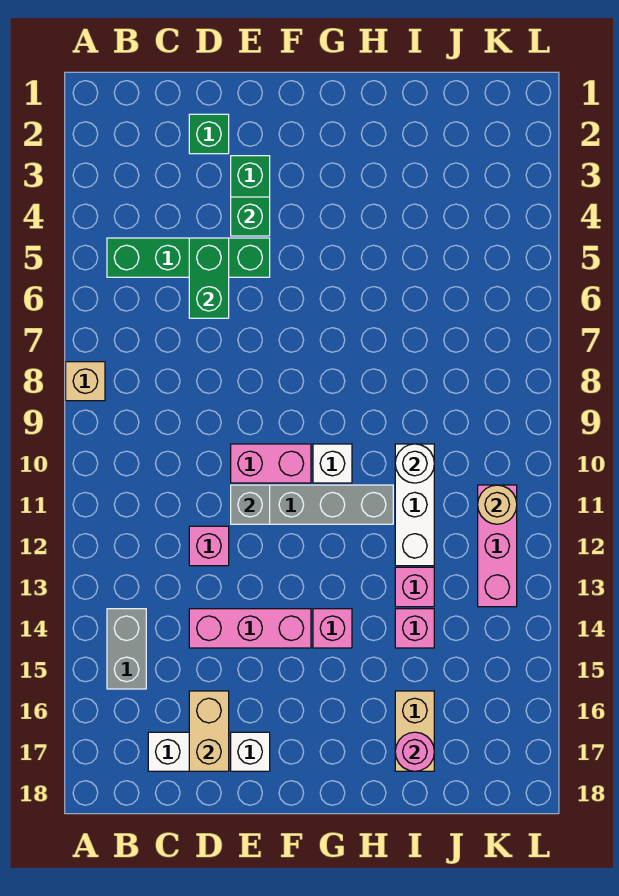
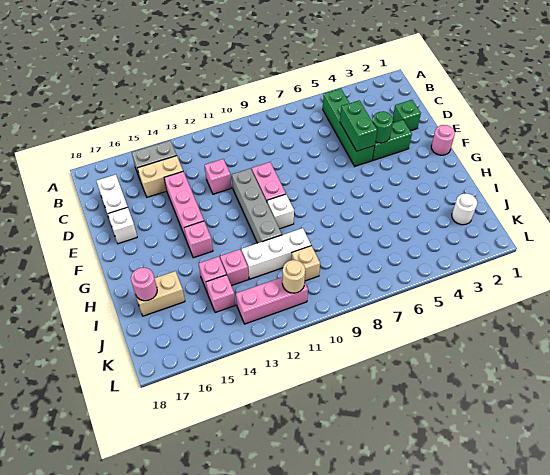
tan 1x1 brick [66,362,105,401] -> tan 1x1 brick moved to [292,246,320,281]
green 1x2 brick [189,238,229,318] -> green 1x2 brick turned to [340,100,377,151]
tan 1x2 brick [189,691,229,771] -> tan 1x2 brick moved to [138,156,183,197]
green 1x1 brick [231,197,270,236] -> green 1x1 round brick [372,111,393,143]
grey 1x1 brick [231,485,270,524] -> none
none -> pink 1x1 round brick [431,125,455,155]
white 1x1 round brick [395,444,434,483] -> white 1x1 round brick moved to [452,194,477,225]
none -> pink 1x1 brick [206,275,235,313]

